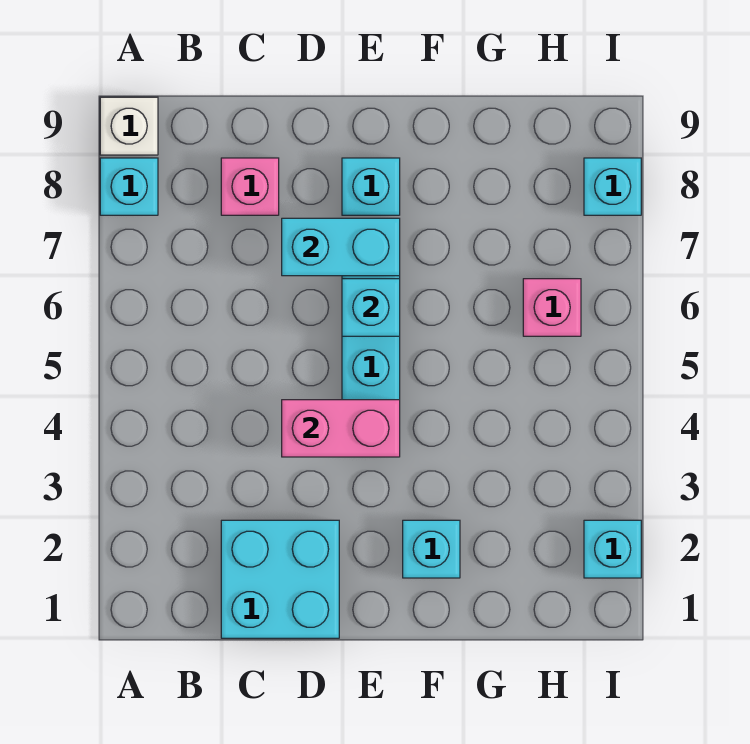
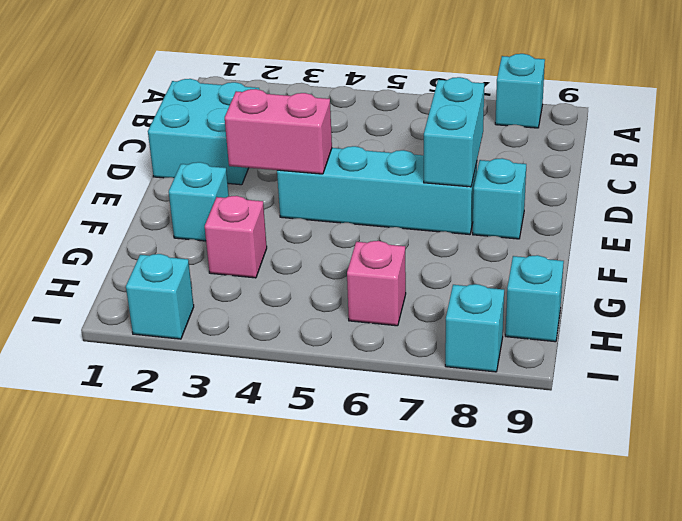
white 1x1 brick [100,97,158,155] -> none
pink 1x1 brick [221,158,279,215] -> pink 1x1 brick moved to [205,196,267,278]
pink 1x2 brick [282,400,400,457] -> pink 1x2 brick turned to [225,89,332,174]
cyan 1x1 brick [342,279,400,336] -> cyan 1x1 brick moved to [505,255,564,342]

